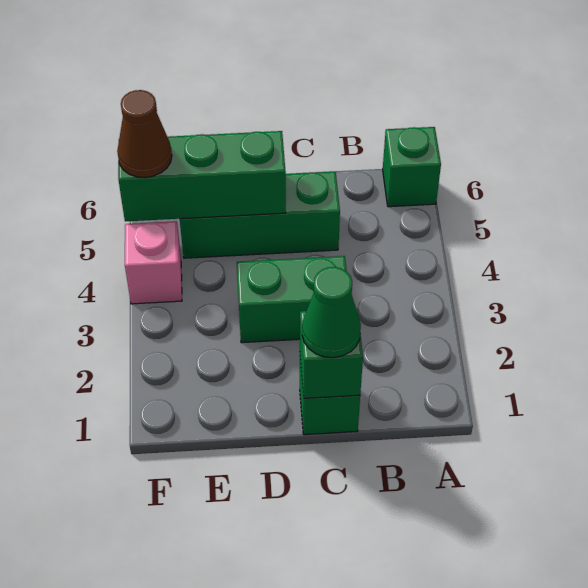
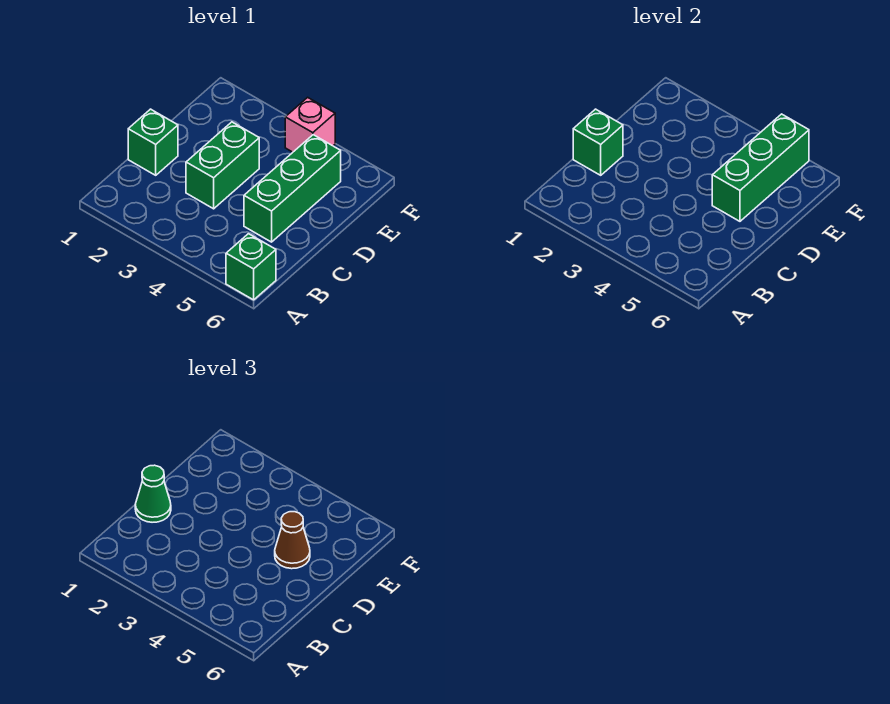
brown 1x1 cone [117,90,172,178] -> brown 1x1 cone moved to [275,512,310,569]

